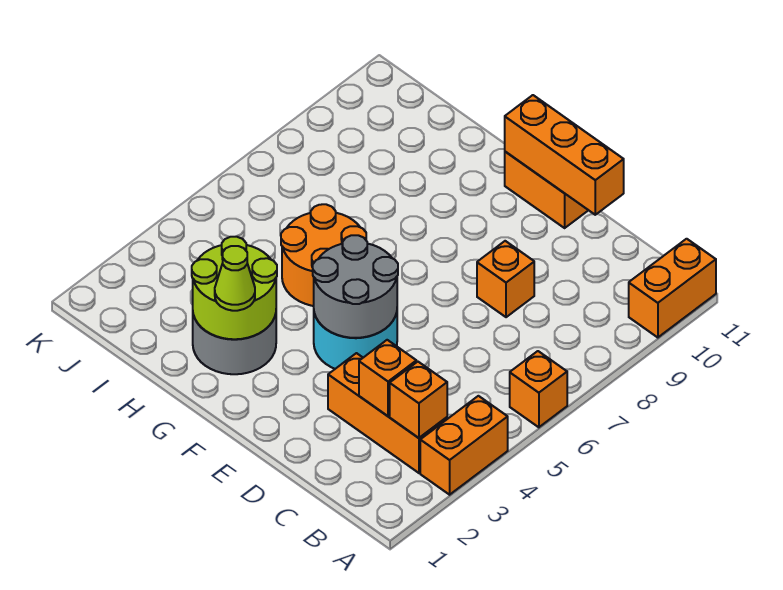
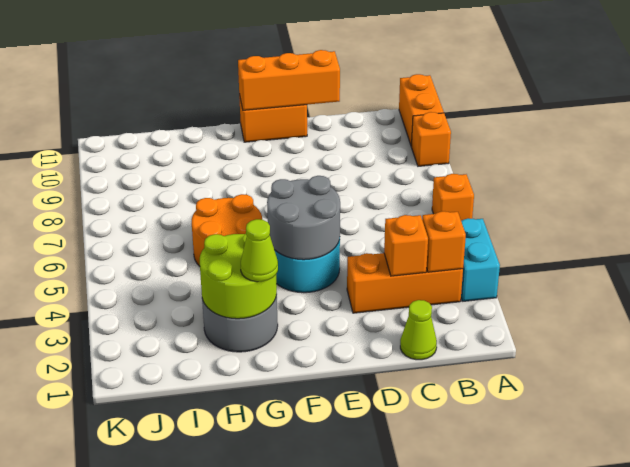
orange 1x2 brick [420,396,508,495] -> cyan 1x2 brick [461,218,500,301]
none -> lime 1x1 cone [400,300,437,360]
orange 1x1 brick [477,241,534,317] -> orange 1x1 brick moved to [411,112,451,166]

